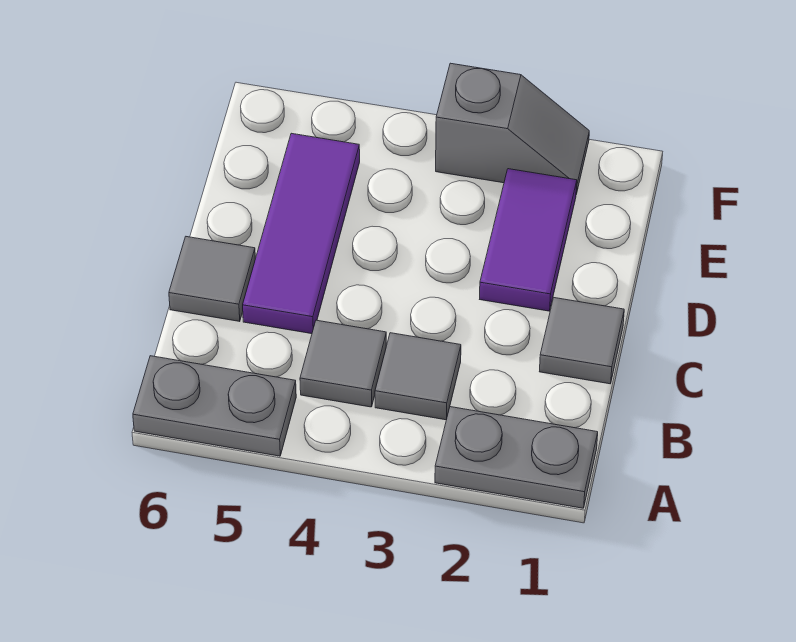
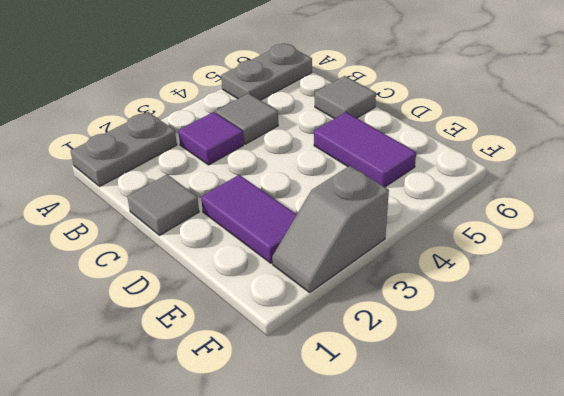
grey 1x1 tile [375,333,461,420] -> purple 1x1 tile [178,112,244,165]
purple 1x3 tile [243,133,360,334] -> purple 1x2 tile [314,112,416,187]

